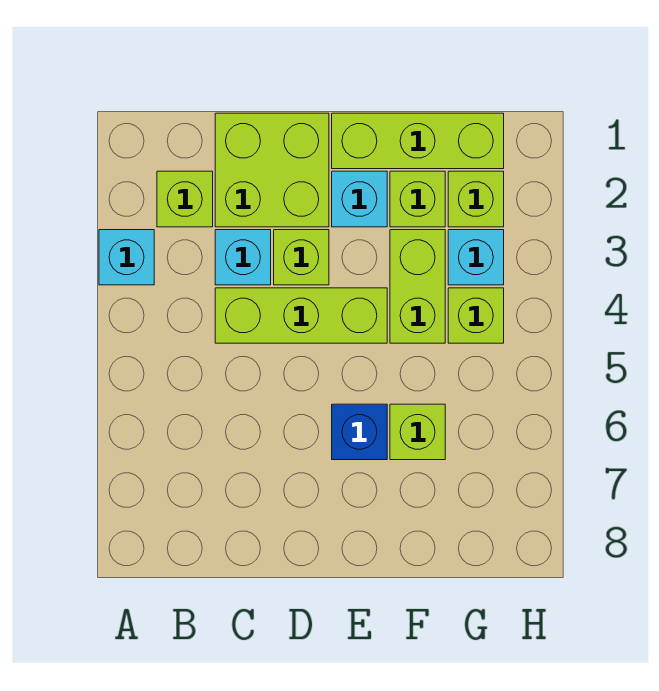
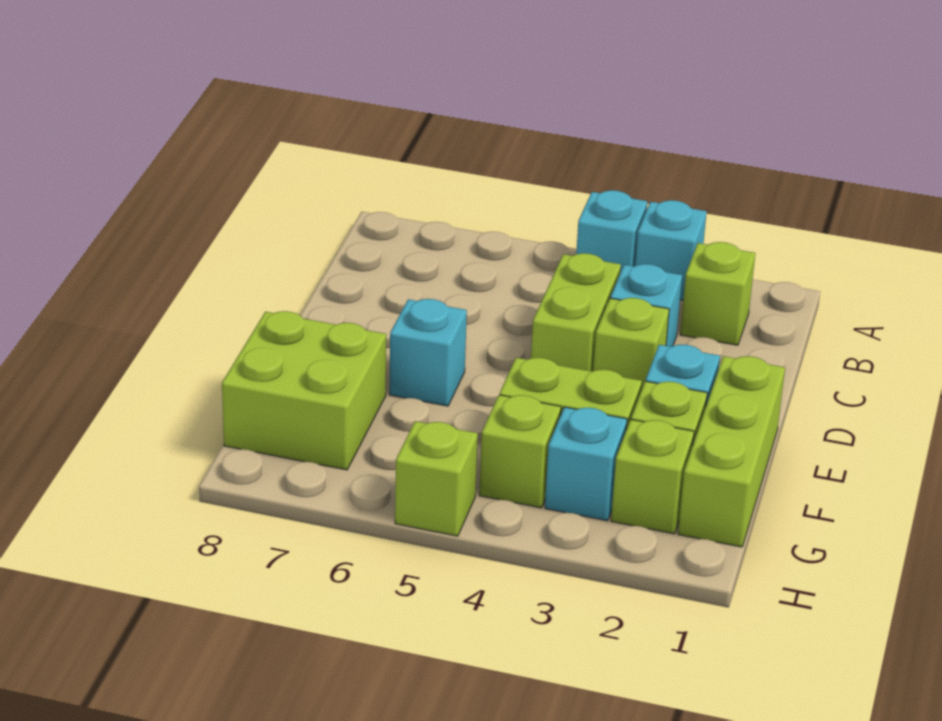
none -> cyan 1x1 brick [576,190,647,272]
lime 2x2 brick [215,113,329,227] -> lime 2x2 brick moved to [222,311,386,470]
lime 1x3 brick [215,288,387,343] -> lime 1x2 brick [531,253,621,371]
blue 1x1 brick [332,404,387,460] -> cyan 1x1 brick [389,299,467,406]
lime 1x1 brick [390,404,445,460] -> lime 1x1 brick moved to [395,421,478,536]

